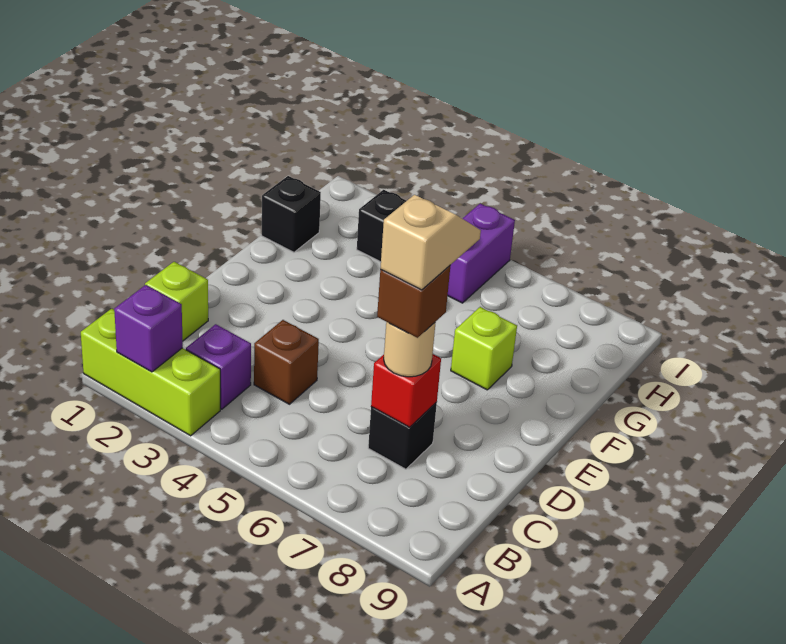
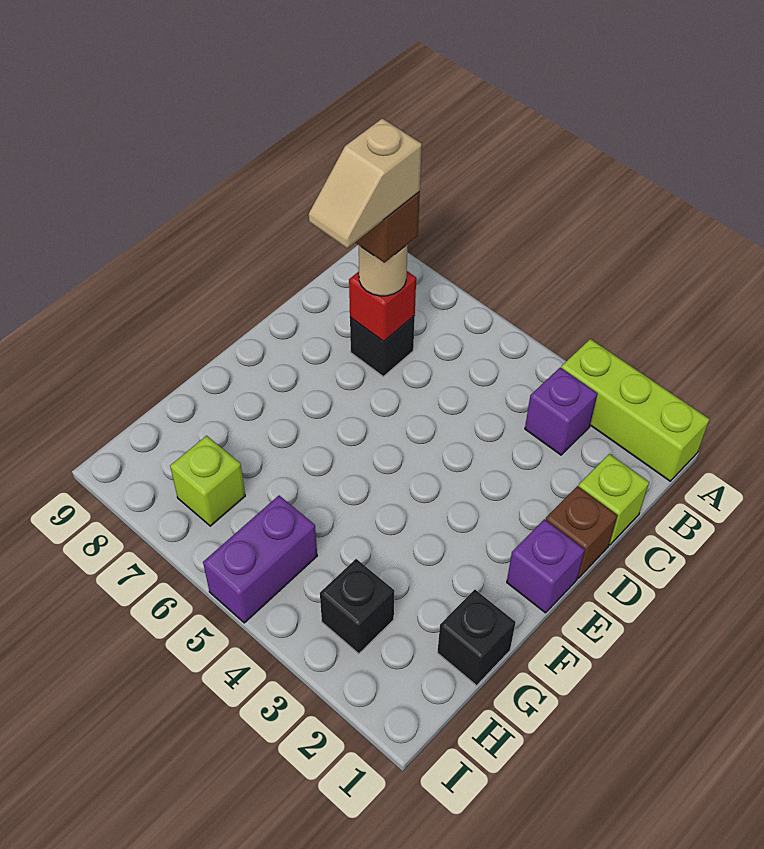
purple 1x1 brick [114,285,183,372] -> purple 1x1 brick moved to [507,519,585,613]
brown 1x1 brick [254,320,319,404] -> brown 1x1 brick moved to [546,486,618,578]
lime 1x1 brick [451,307,517,390] -> lime 1x1 brick moved to [170,436,245,526]

